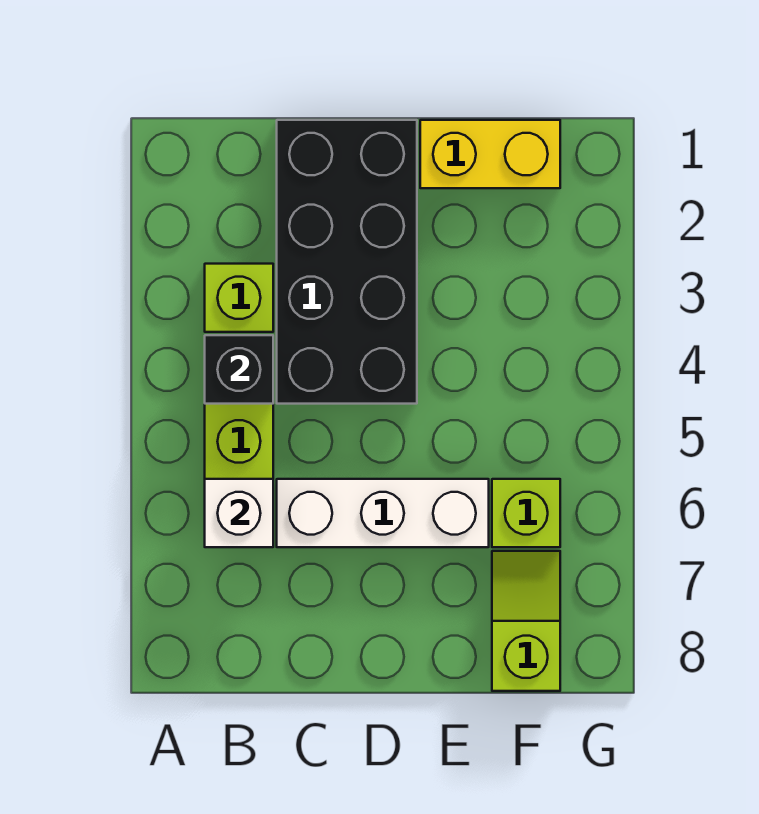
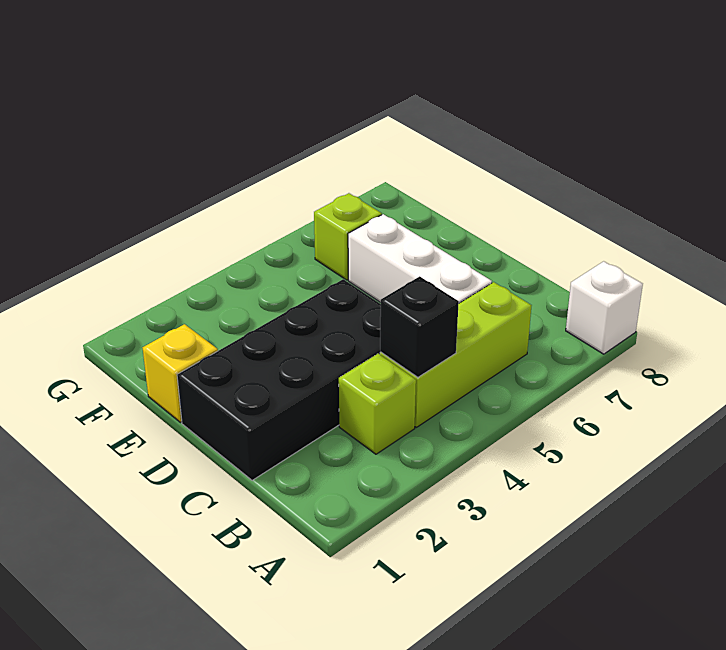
white 1x1 brick [205,479,273,547] -> white 1x1 brick moved to [566,261,643,354]
yellow 1x2 brick [420,120,560,188] -> yellow 1x1 brick [143,324,218,422]
lime 1x2 slope [492,551,560,691] -> none

